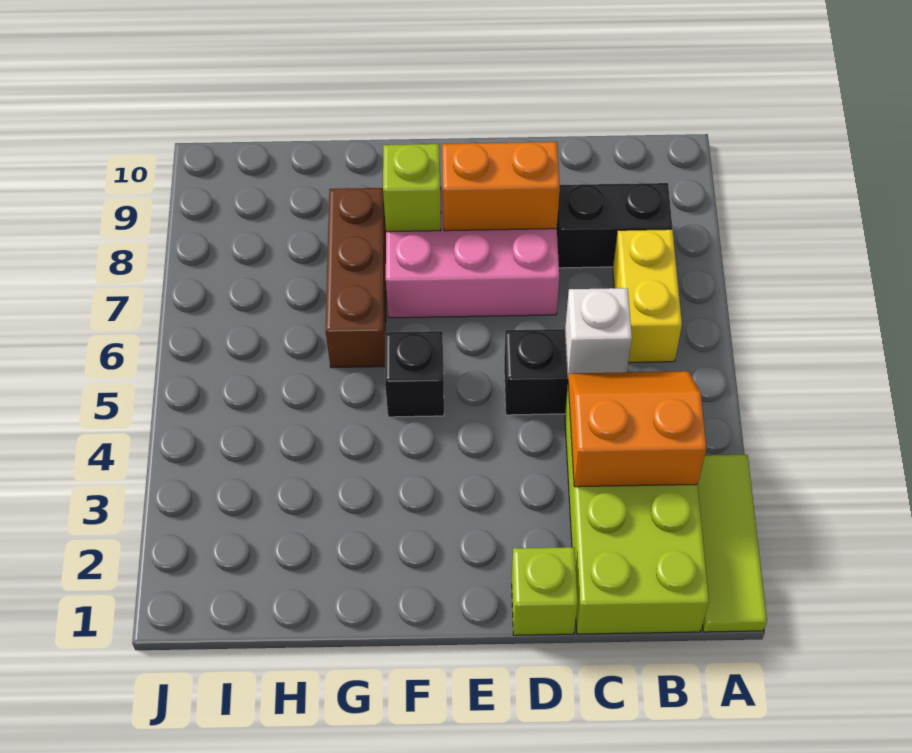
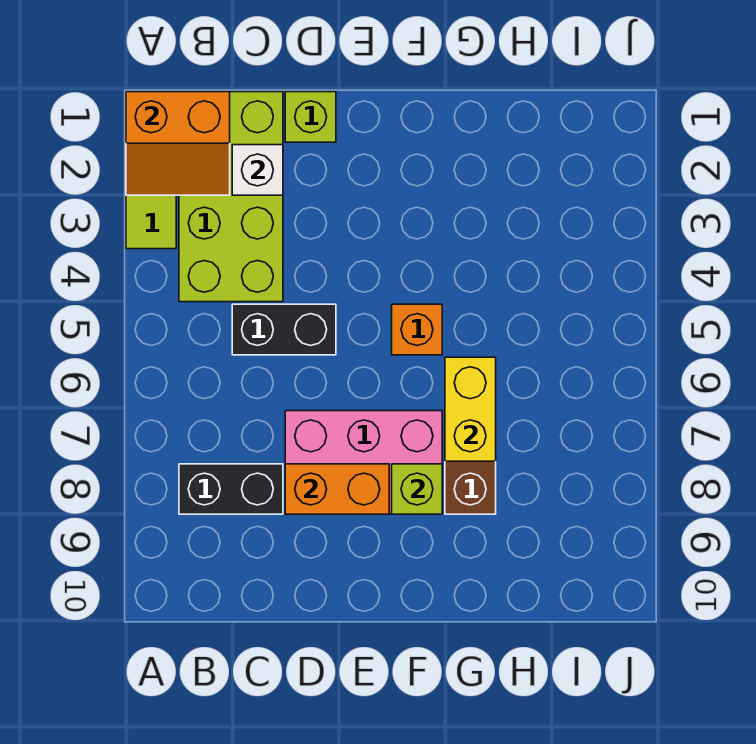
orange 2x2 slope [568,371,707,487] -> orange 2x2 slope moved to [126,92,230,195]
yellow 1x2 brick [613,229,682,362] -> yellow 1x2 brick moved to [445,357,496,461]
white 1x1 brick [565,288,632,377] -> white 1x1 brick moved to [232,145,283,195]
black 1x1 brick [385,331,444,417] -> orange 1x1 brick [392,304,442,355]

